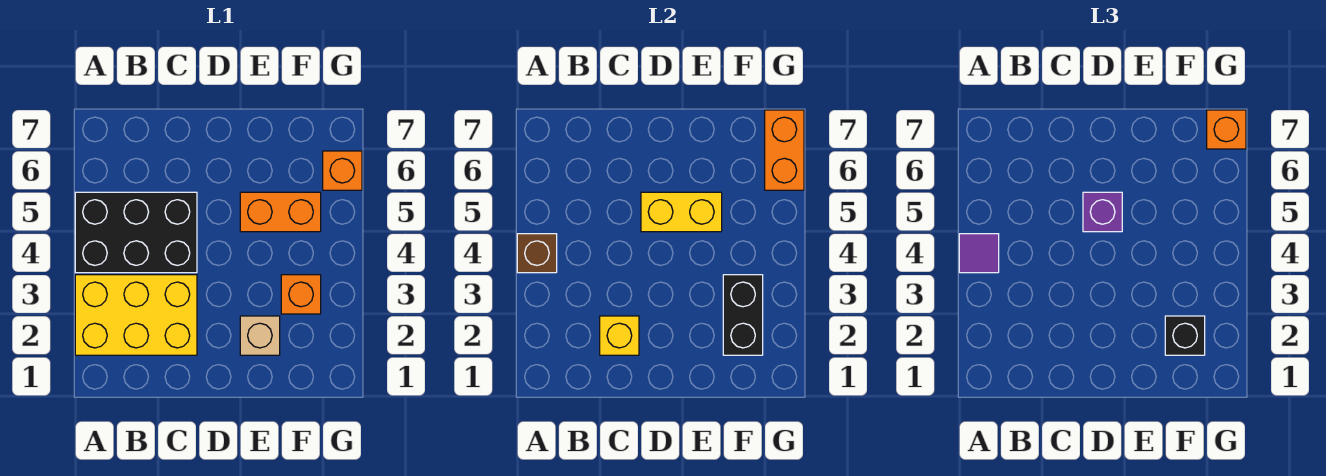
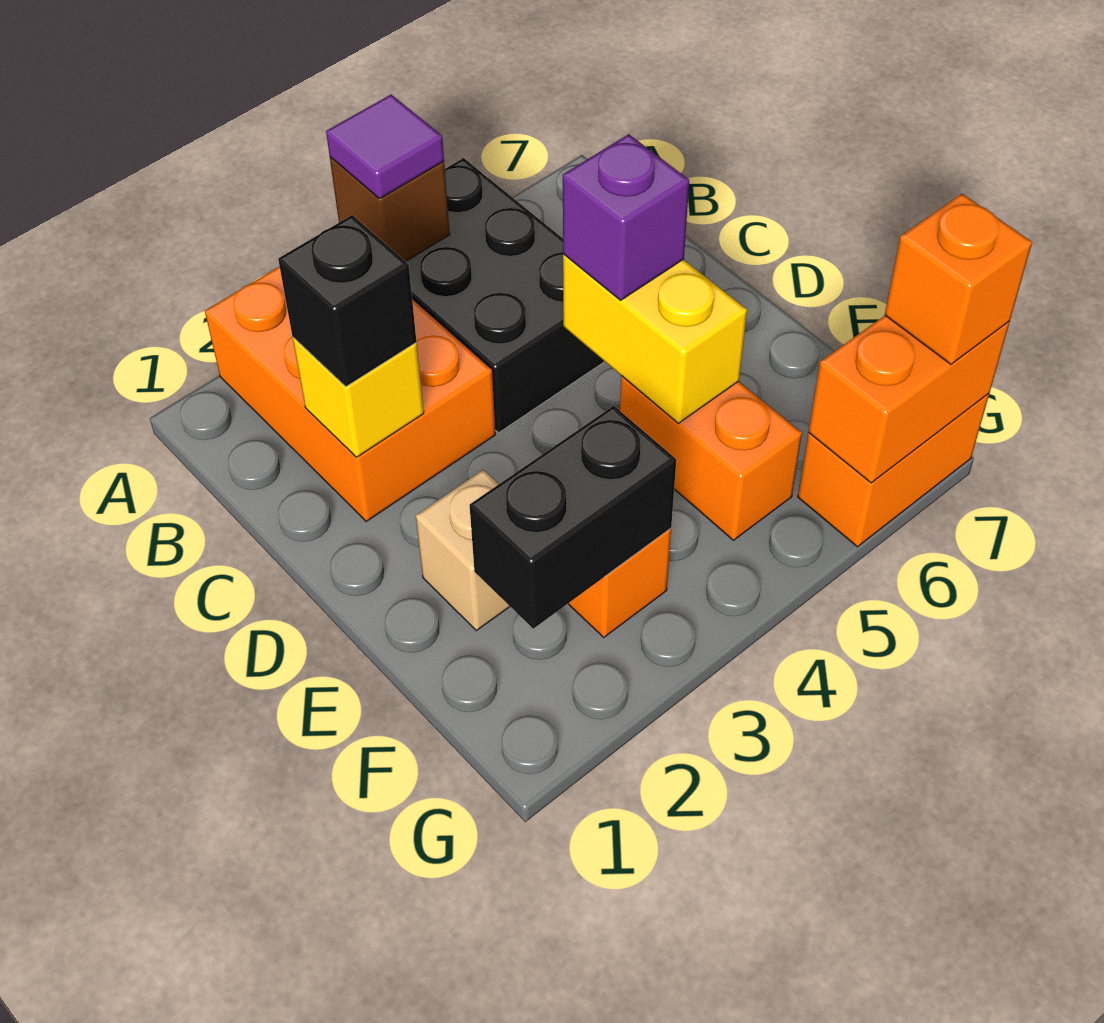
yellow 2x3 brick [75,275,197,355] -> orange 2x3 brick [205,267,495,521]
black 1x1 brick [1165,316,1205,355] -> black 1x1 brick moved to [278,215,417,387]
orange 1x1 brick [323,151,362,190] -> orange 1x2 brick [798,394,989,547]

